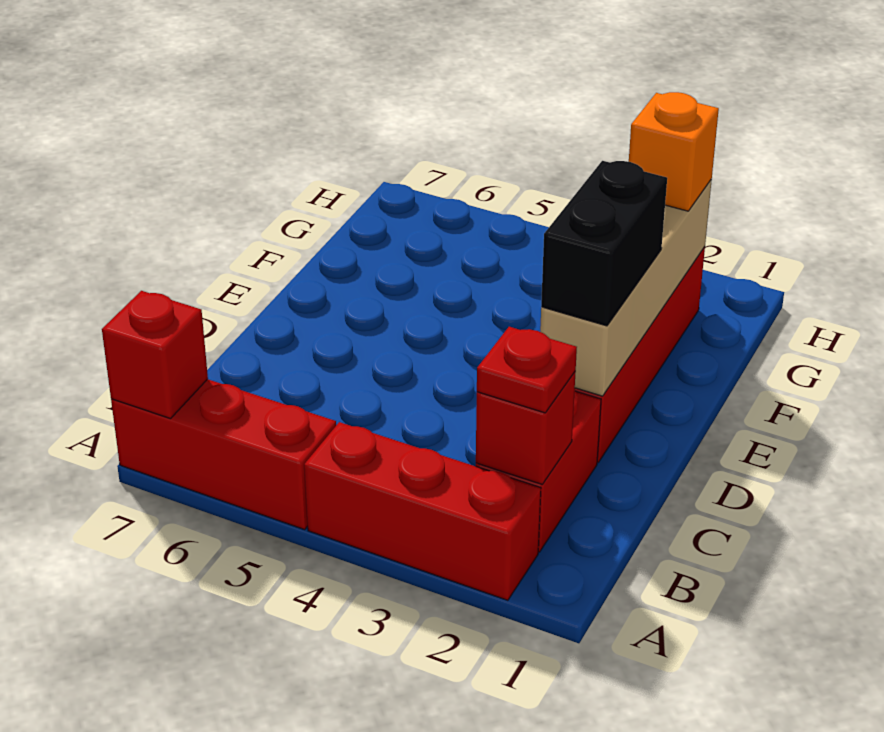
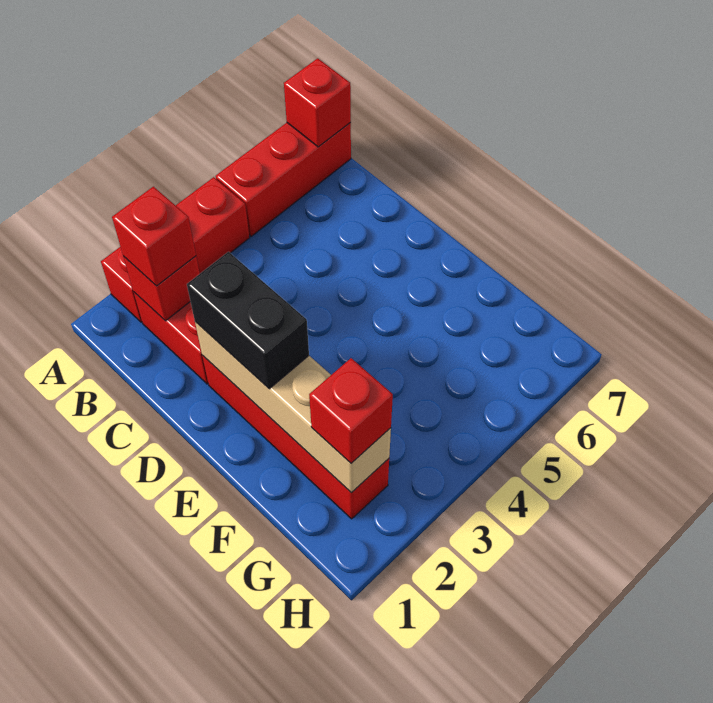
red 1x1 plate [477,327,577,413] -> red 1x1 brick [112,187,196,286]
orange 1x1 brick [629,92,719,211] -> red 1x1 brick [309,358,393,463]

